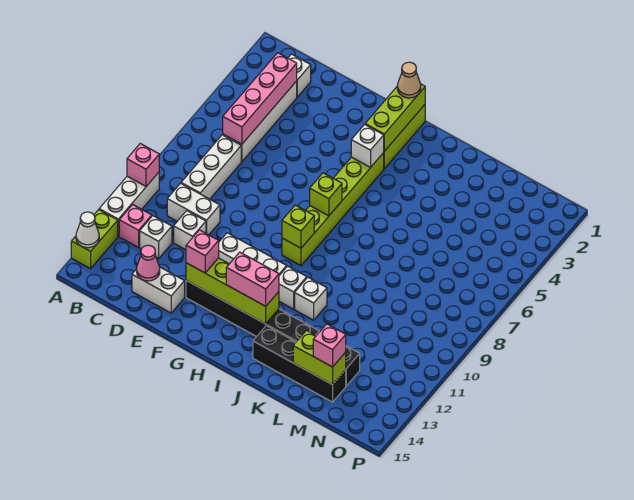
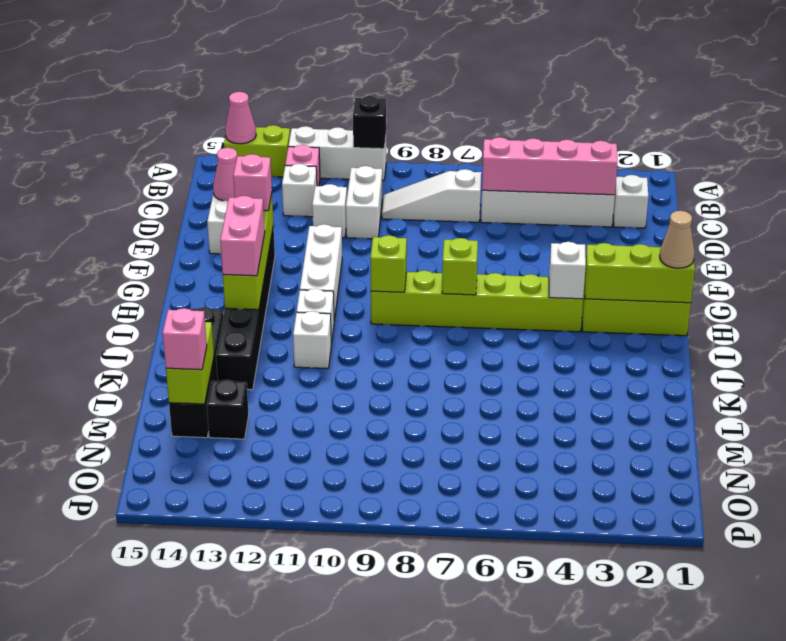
pink 1x1 brick [127,144,159,186] -> black 1x1 brick [353,96,386,149]
white 1x1 cone [76,212,99,248] -> pink 1x1 cone [225,92,256,144]
white 1x3 brick [181,135,241,199] -> white 1x3 slope [382,169,481,222]

